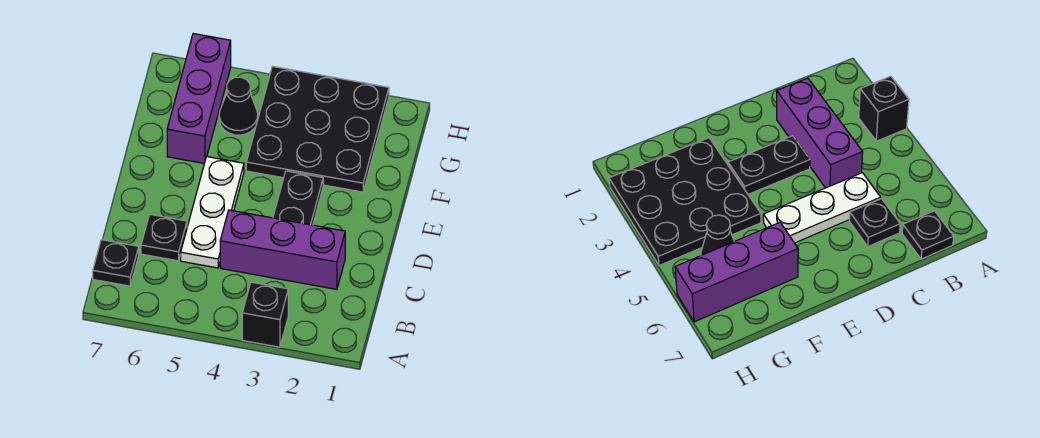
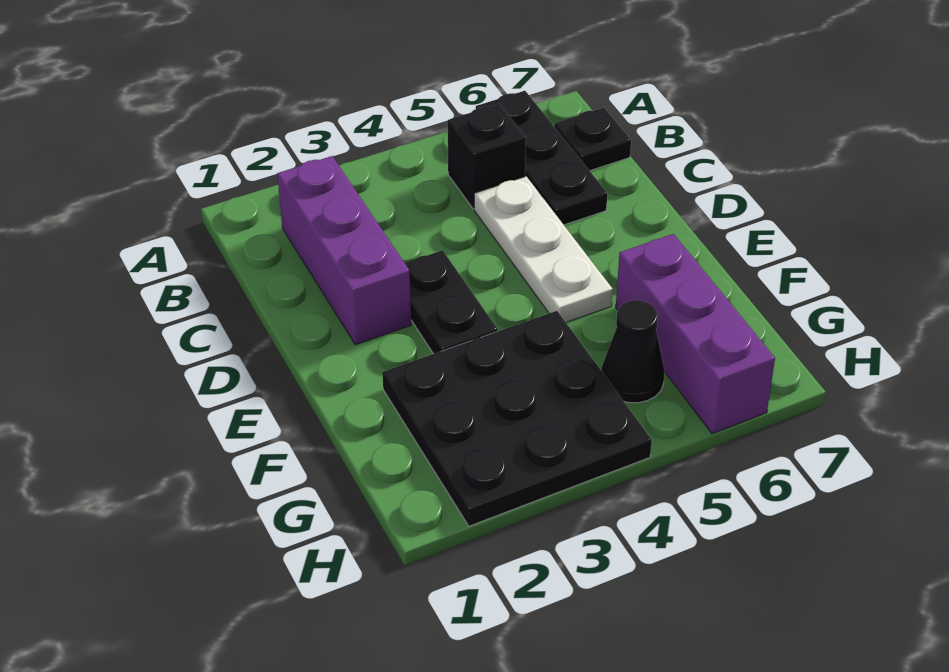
black 1x1 brick [242,282,288,347] -> black 1x1 brick moved to [448,104,526,209]
purple 1x3 brick [220,210,345,289] -> purple 1x3 brick turned to [277,156,411,345]
black 1x1 plate [141,214,187,261] -> black 1x3 plate [476,91,607,225]

